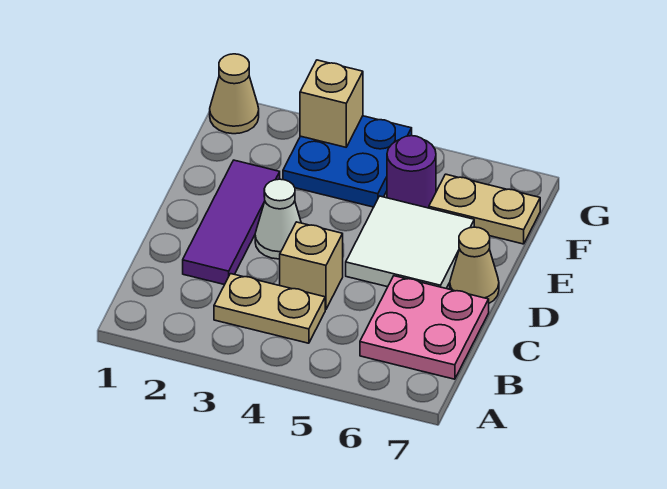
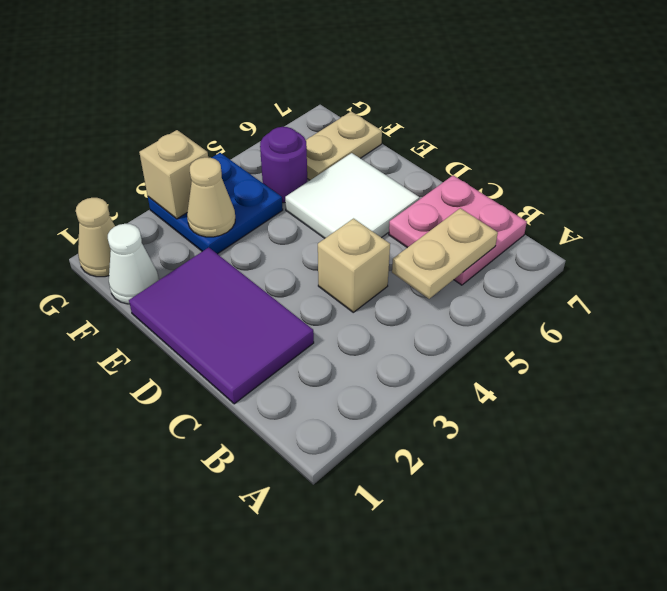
tan 1x2 plate [214,274,325,343] -> tan 1x2 plate moved to [392,208,498,299]
purple 1x3 tile [183,160,280,285] -> purple 2x3 tile [129,247,314,404]
white 1x1 cone [255,179,301,259] -> white 1x1 cone moved to [108,224,159,304]
tan 1x1 cone [450,227,499,303] -> tan 1x1 cone moved to [187,157,235,237]

